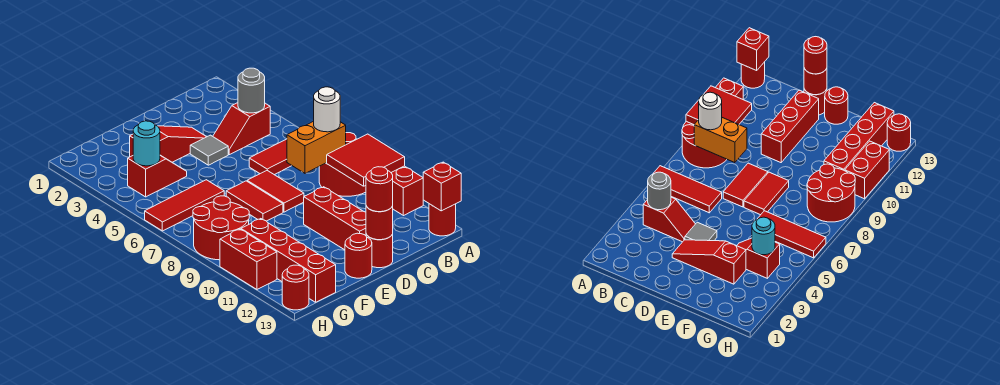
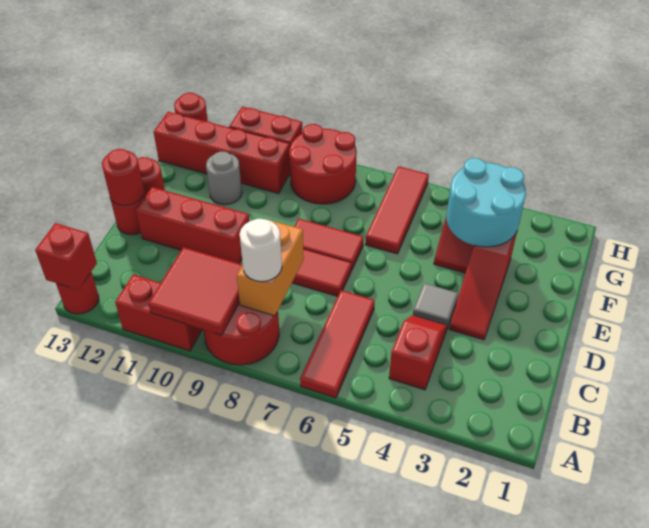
grey 1x1 round brick [238,68,265,113] -> grey 1x1 round brick moved to [206,151,242,205]
red 1x1 round brick [366,167,393,212] -> none
cyan 1x1 round brick [133,121,160,166] -> cyan 2x2 round brick [446,158,526,247]

